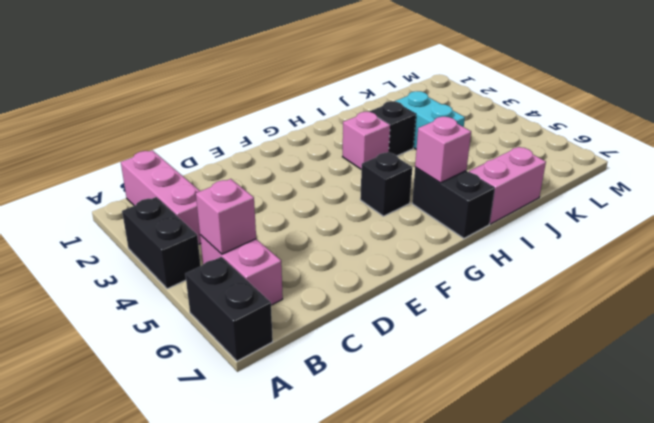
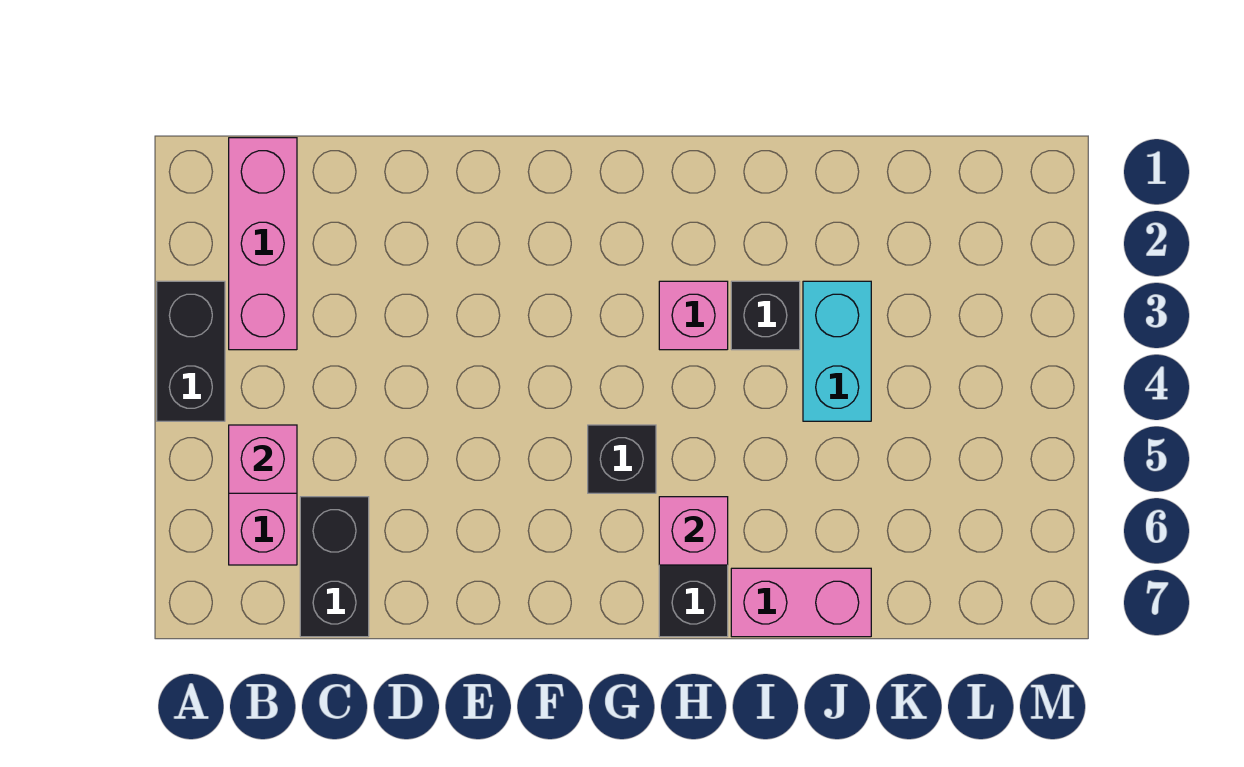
black 1x2 brick [185,257,273,361] -> black 1x2 brick moved to [300,497,369,637]

